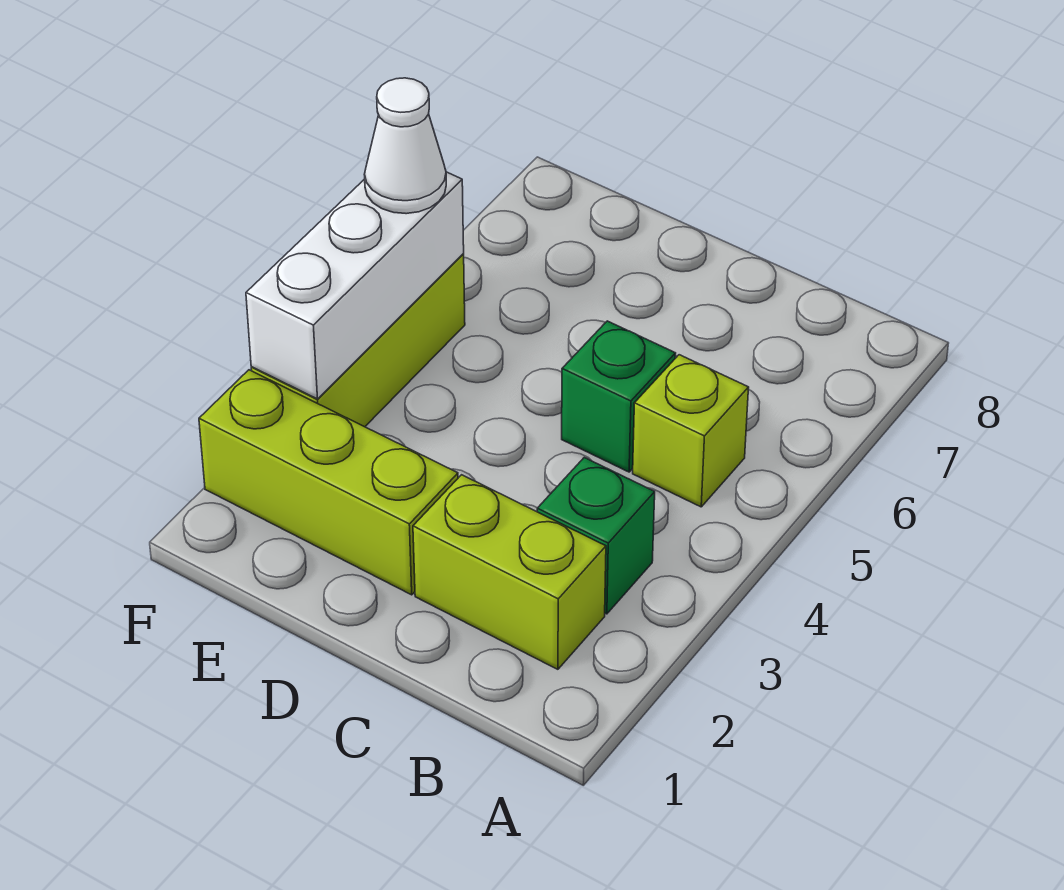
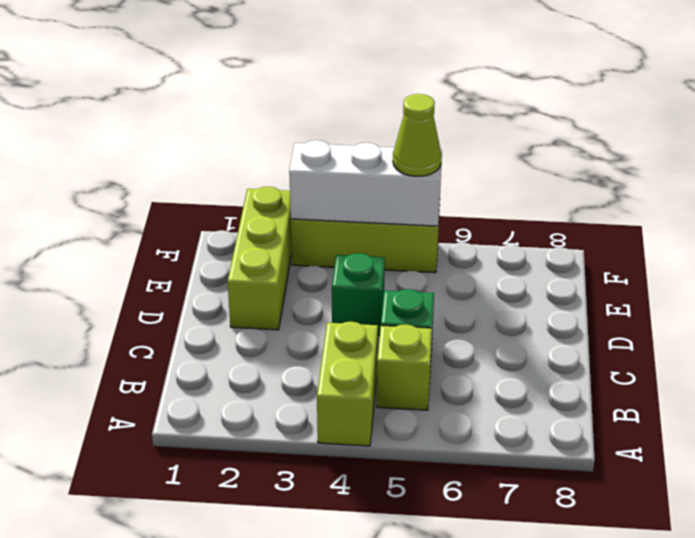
lime 1x2 brick [413,475,606,669] -> lime 1x2 brick moved to [317,322,378,446]
green 1x1 brick [537,458,655,614] -> green 1x1 brick moved to [332,253,385,335]
white 1x1 cone [364,78,446,214] -> lime 1x1 cone [393,94,442,176]

